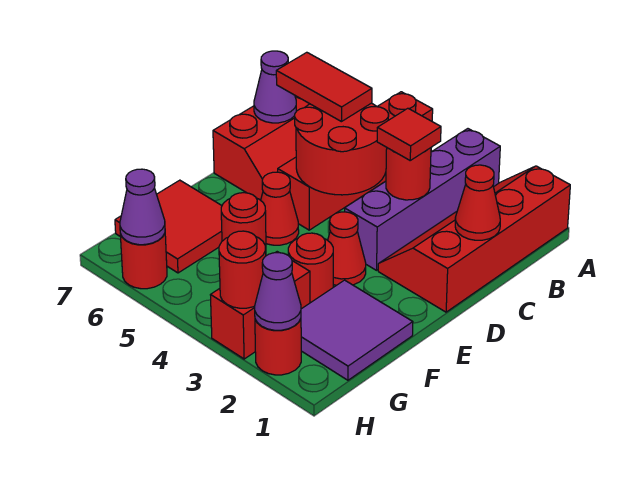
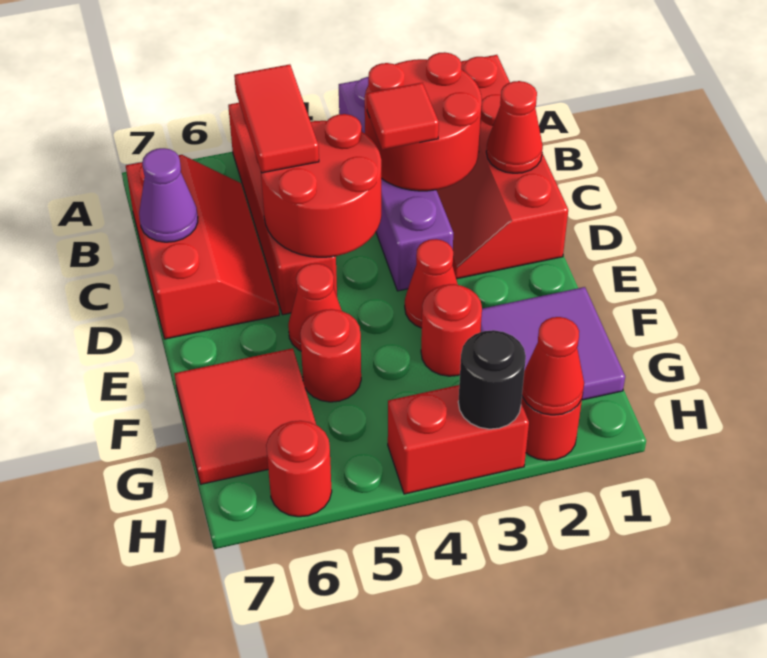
red 1x1 round brick [386,148,431,200] -> red 2x2 round brick [365,52,482,191]
red 1x2 tile [276,52,372,122] -> red 1x2 tile turned to [234,64,319,173]
red 1x2 brick [211,252,310,359] -> red 1x2 brick turned to [388,385,529,494]
purple 1x1 cone [255,253,301,330] -> red 1x1 cone [522,317,584,415]
red 1x1 round brick [219,231,266,308] -> black 1x1 round brick [458,330,526,429]
purple 1x1 cone [120,169,165,245] -> none

